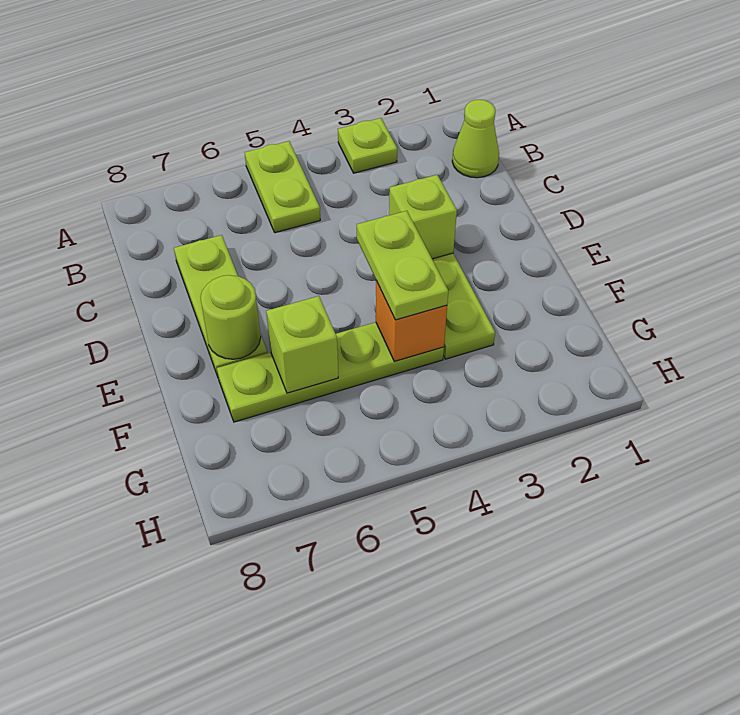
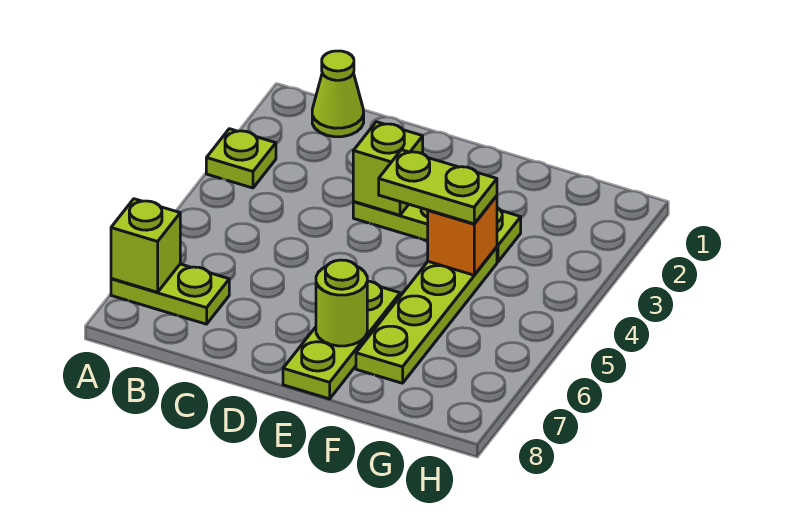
lime 1x2 plate [245,141,320,233] -> lime 1x2 plate moved to [111,264,229,324]
lime 1x3 plate [174,235,268,376] -> lime 1x3 plate turned to [283,281,400,399]
lime 1x1 brick [266,296,338,393] -> lime 1x1 brick moved to [111,199,180,292]

